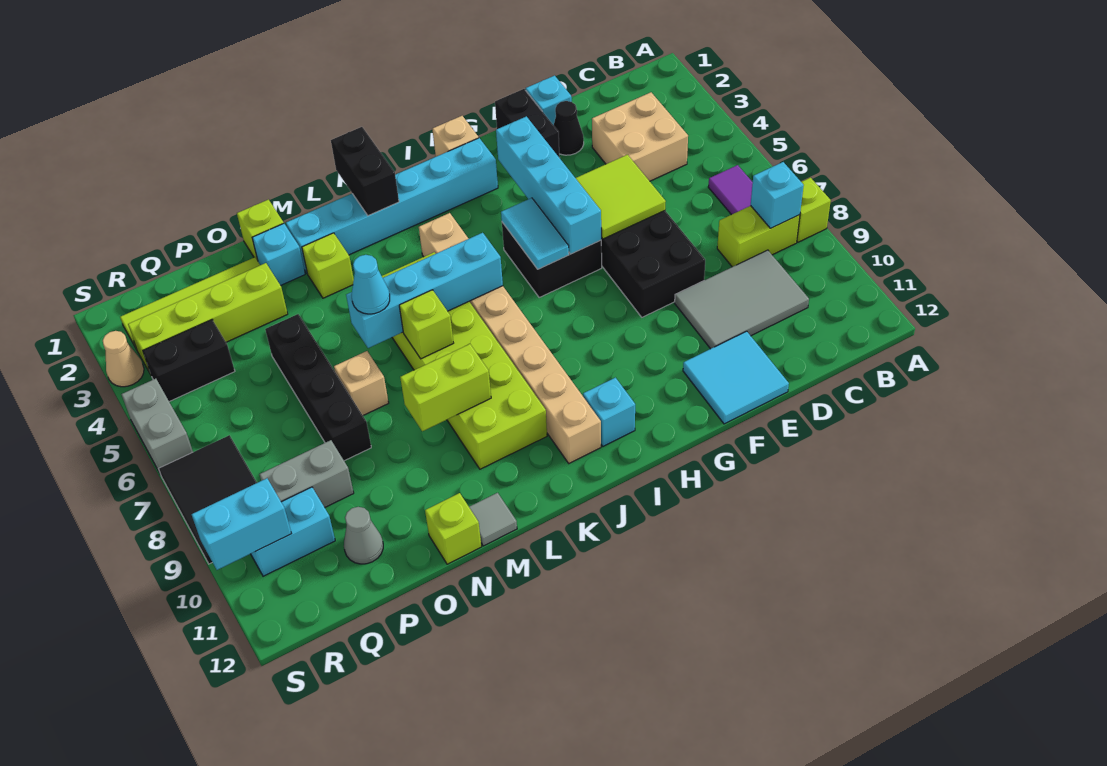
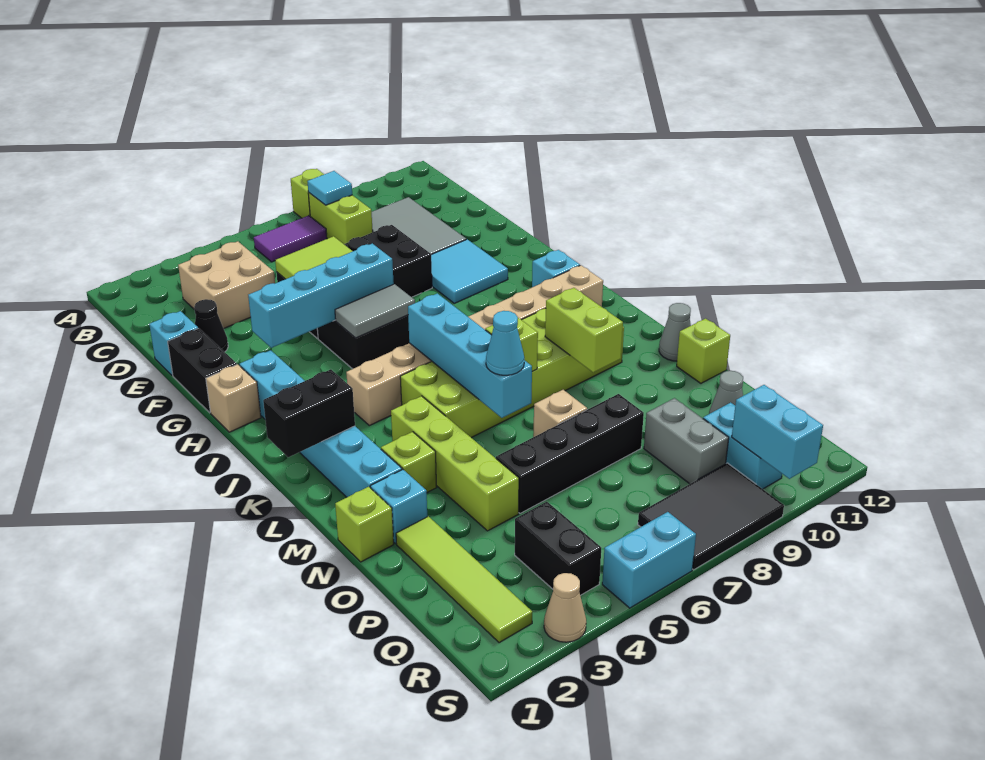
cyan 1x1 brick [751,162,804,228] -> cyan 1x1 tile [307,171,352,205]
cyan 2x2 tile [683,331,789,424] -> cyan 2x2 tile moved to [431,239,508,303]
black 1x2 brick [495,89,560,158] -> black 1x2 brick turned to [168,328,237,413]
cyan 1x2 tile [501,198,569,269] -> grey 1x2 tile [335,284,415,338]
grey 1x1 tile [469,493,517,546] -> grey 1x1 cone [659,303,691,361]
lime 1x4 brick [128,263,288,374] -> lime 1x4 brick moved to [391,396,519,531]
grey 1x2 brick [121,379,193,473] -> cyan 1x2 brick [602,512,696,608]

